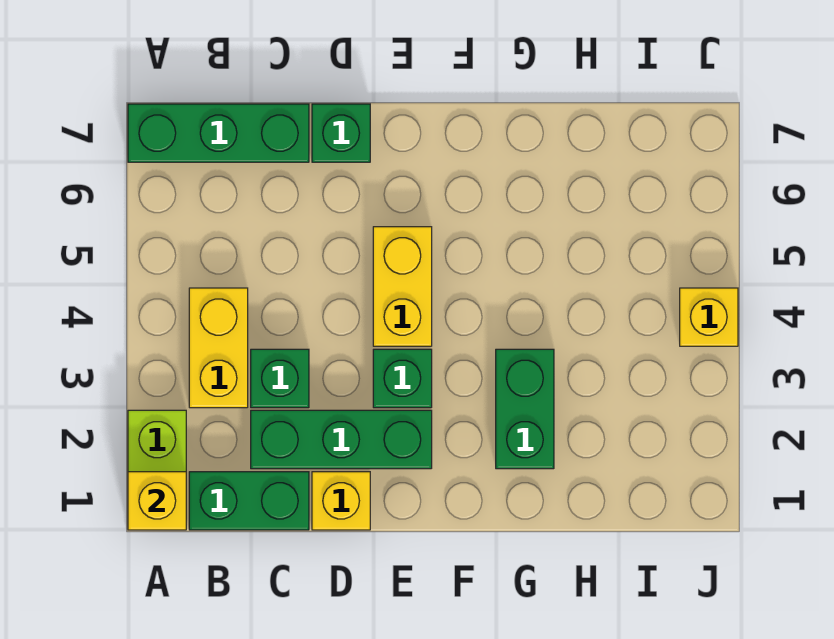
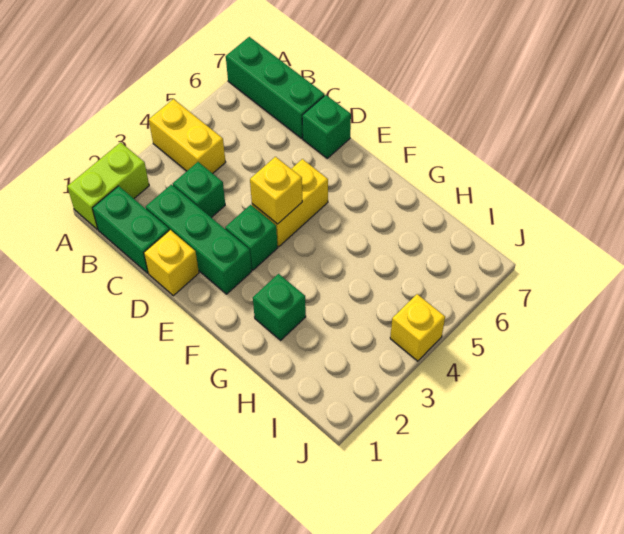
yellow 1x1 brick [128,472,186,530] -> yellow 1x1 brick moved to [250,157,302,224]
yellow 1x2 brick [189,288,248,408] -> yellow 1x2 brick turned to [149,99,226,173]
green 1x2 brick [496,349,554,469] -> green 1x1 brick [253,274,306,340]

